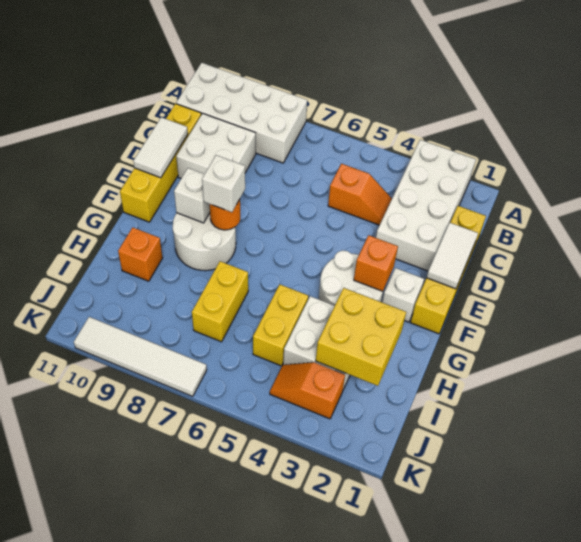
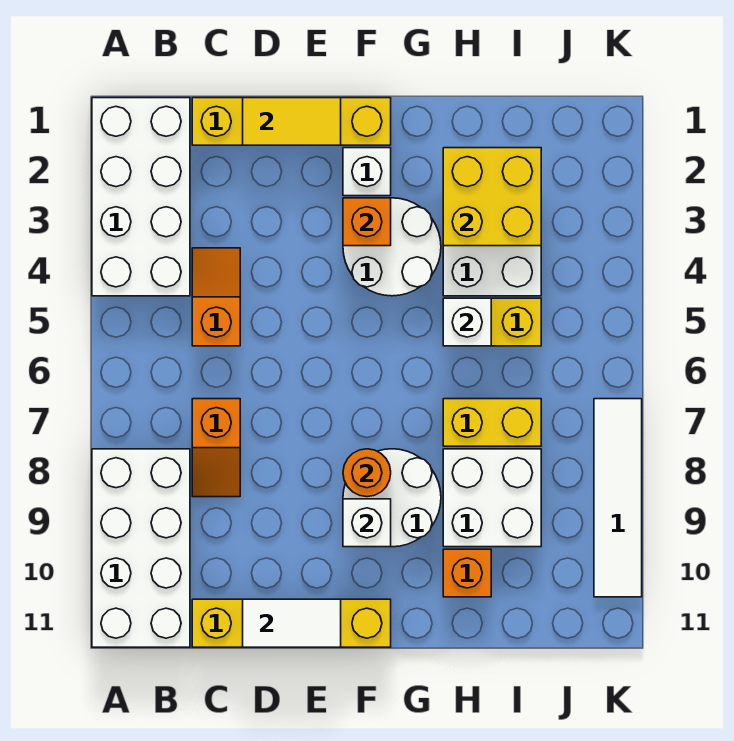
white 2x4 brick [376,140,476,271] -> white 2x4 brick turned to [92,98,190,296]
white 2x2 brick [176,113,256,178] -> white 2x2 brick moved to [443,449,541,547]
white 1x2 tile [427,223,478,289] -> yellow 1x2 tile [243,98,341,145]
white 1x1 brick [202,155,245,212] -> white 1x1 brick moved to [443,298,491,346]
orange 1x2 slope [270,362,345,419] -> orange 1x2 slope moved to [192,399,240,497]

